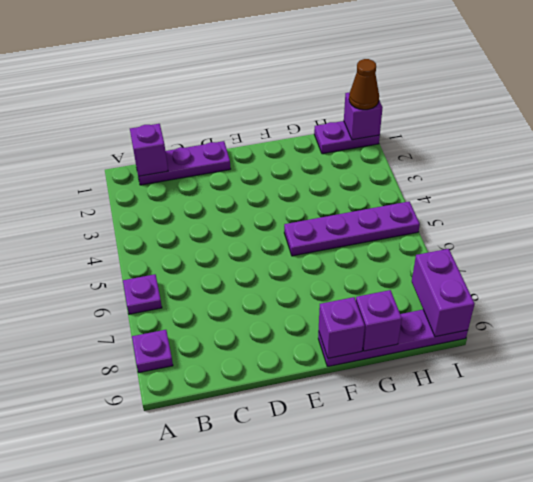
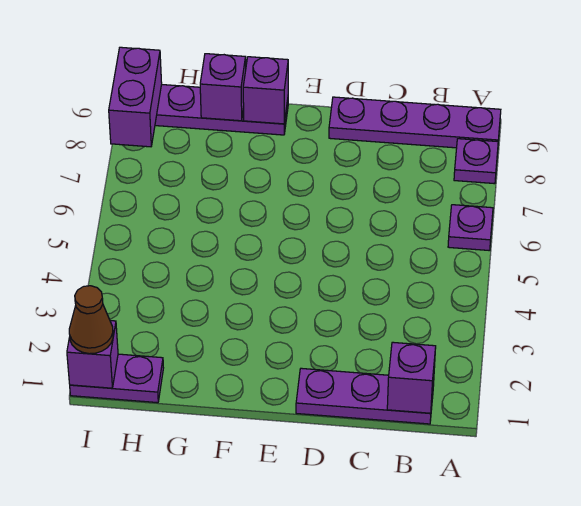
purple 1x4 plate [284,201,420,256] -> purple 1x4 plate moved to [329,97,501,148]

